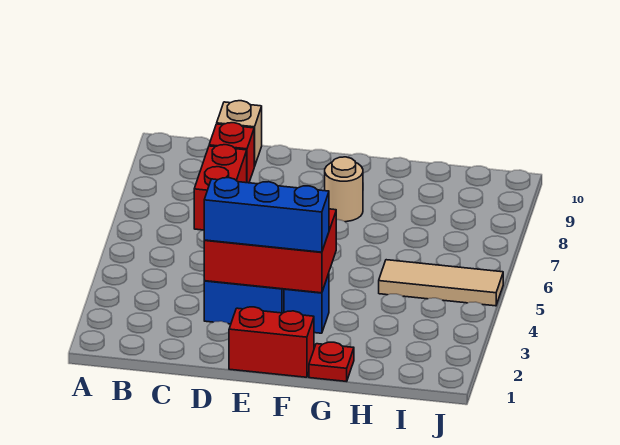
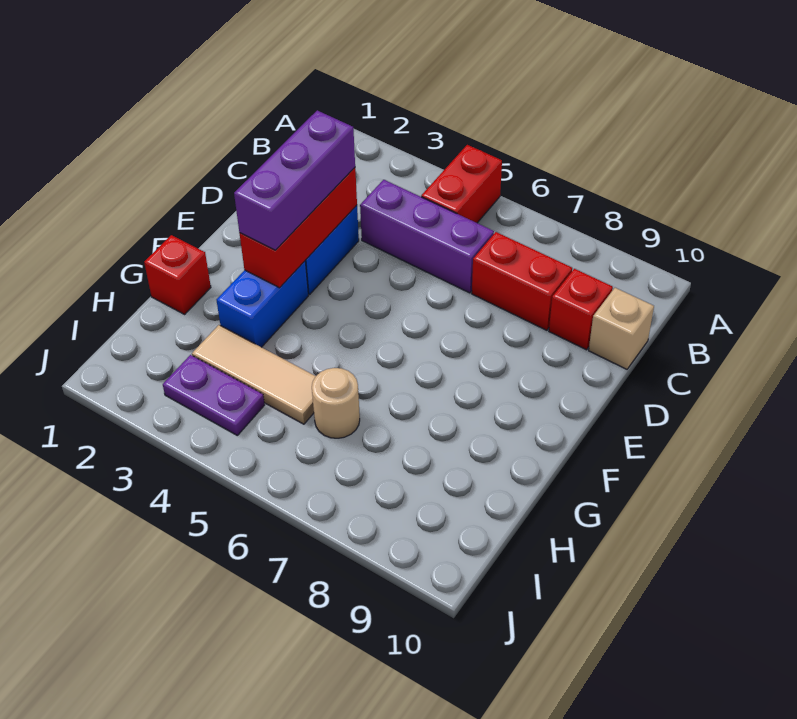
none -> purple 1x3 brick [360,180,494,293]
red 2x3 brick [204,209,336,293] -> red 1x3 brick [239,168,357,288]
blue 1x3 brick [204,178,329,252] -> purple 1x3 brick [234,110,355,250]
red 1x2 brick [229,307,314,377] -> red 1x2 brick moved to [421,145,502,223]
blue 1x1 brick [284,273,329,333] -> blue 1x2 brick [217,261,308,347]
tan 1x1 round brick [325,157,363,222] -> tan 1x1 round brick moved to [312,368,360,438]
red 1x1 plate [309,342,354,382] -> red 1x1 brick [144,235,211,314]
tan 1x3 tile [379,260,503,306] -> tan 1x3 tile turned to [192,325,316,424]
none -> purple 1x2 plate [163,355,264,435]

